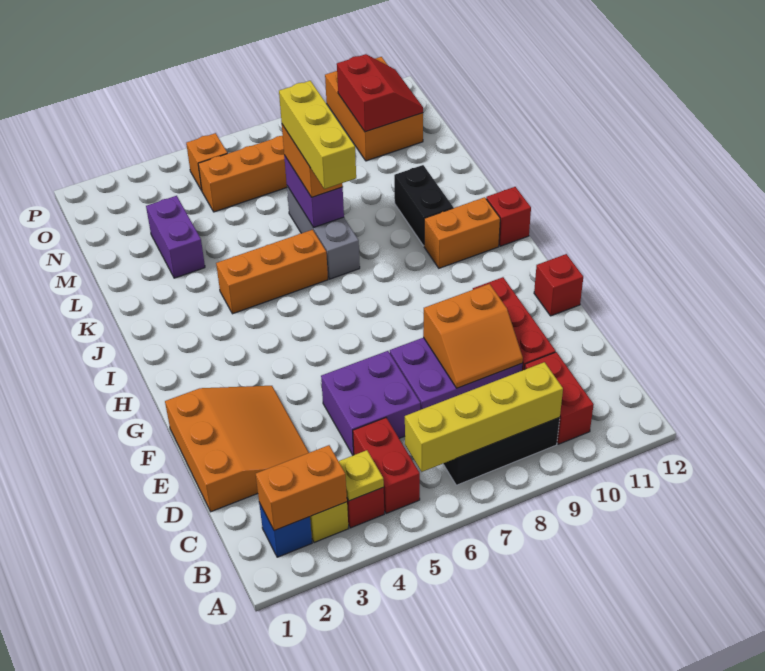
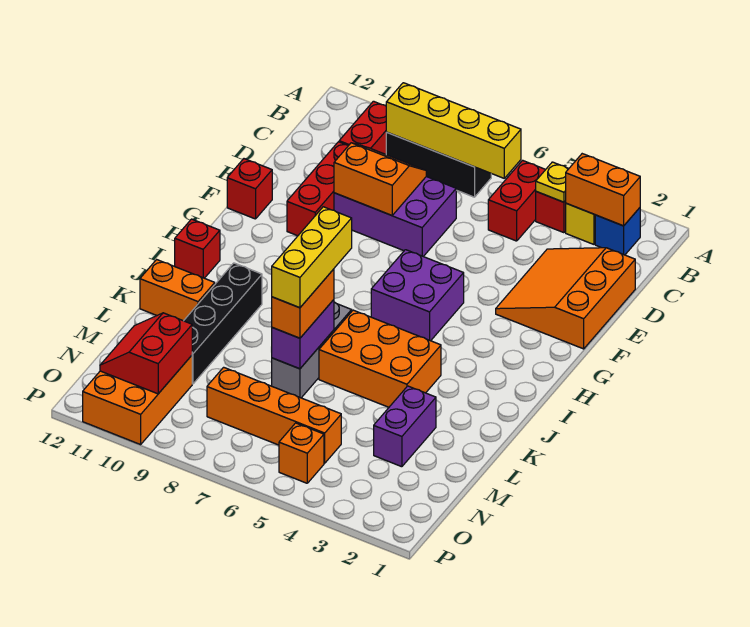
purple 2x2 brick [321,351,420,455] -> purple 2x2 brick moved to [371,250,464,341]
orange 1x2 brick [424,197,500,268] -> orange 1x2 brick moved to [140,260,215,321]
orange 1x3 brick [216,230,328,314] -> orange 2x3 brick [319,310,441,407]
black 1x2 brick [394,165,453,246] -> black 1x4 brick [184,263,262,384]

